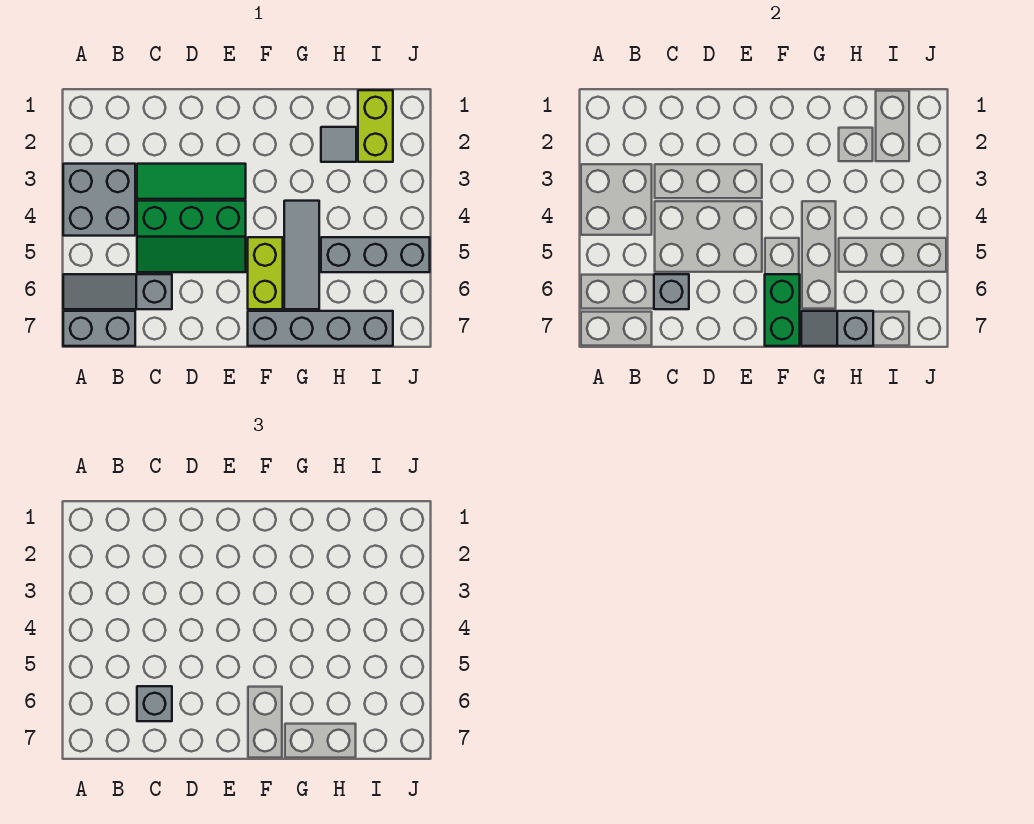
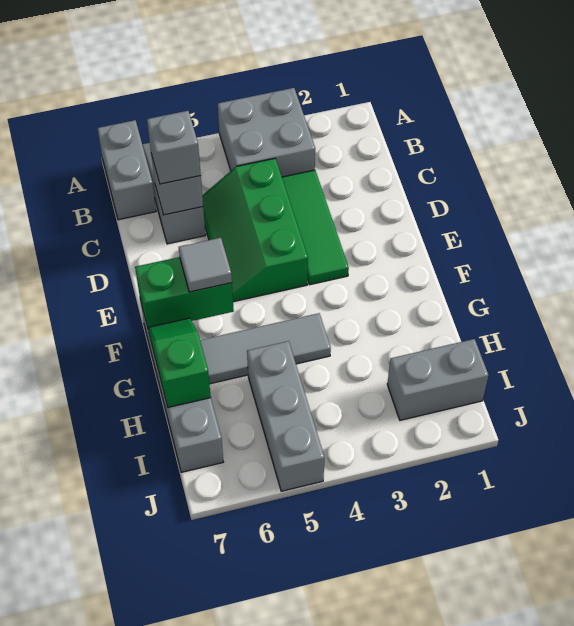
lime 1x2 brick [248,237,283,309] -> none
grey 1x2 slope [801,311,873,346] -> green 1x2 slope [148,318,211,407]
grey 1x1 tile [321,127,356,162] -> grey 1x1 tile moved to [179,238,232,292]
lime 1x2 brick [358,90,393,162] -> grey 1x2 brick [387,339,489,420]

